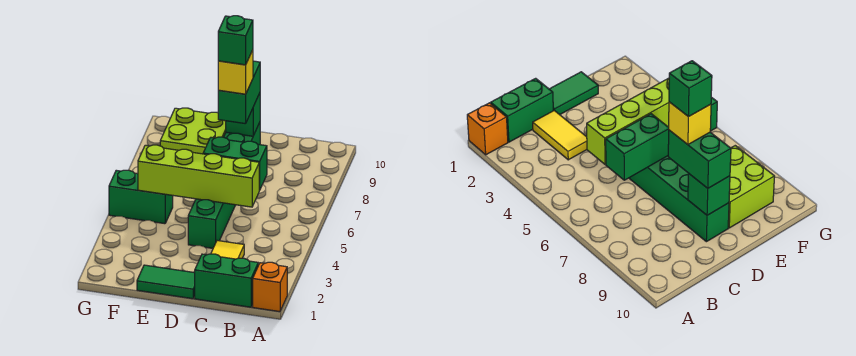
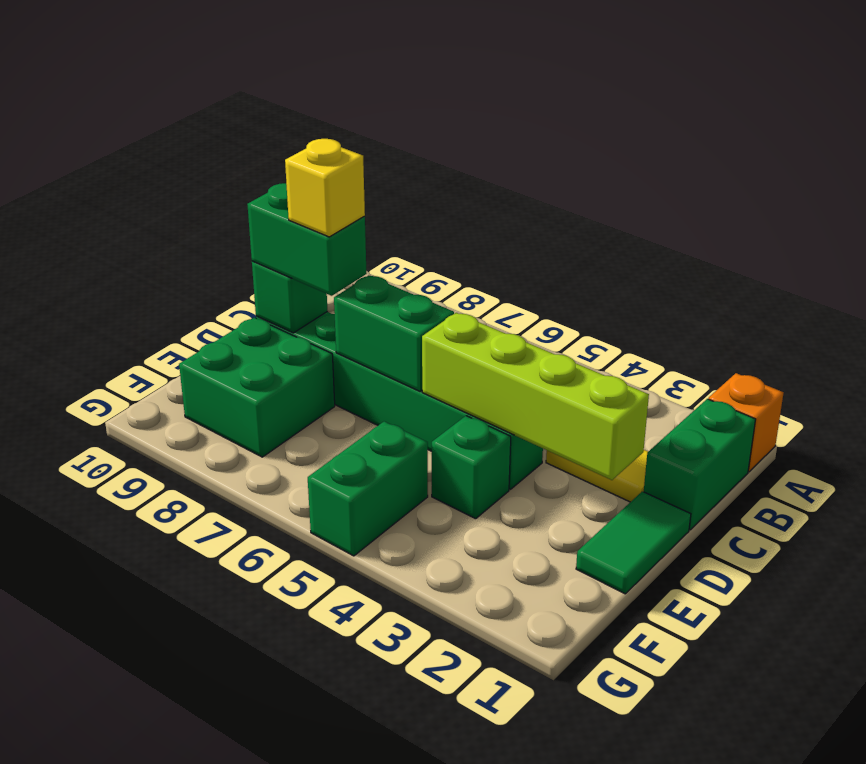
lime 1x4 brick [138,145,259,207] -> lime 1x4 brick turned to [422,313,649,480]
green 1x2 brick [203,137,267,190] -> green 1x2 brick turned to [334,276,454,391]
green 1x1 brick [218,16,253,65] -> green 1x1 brick moved to [432,416,511,519]
lime 2x2 brick [160,108,226,154] -> green 2x2 brick [179,318,335,457]

